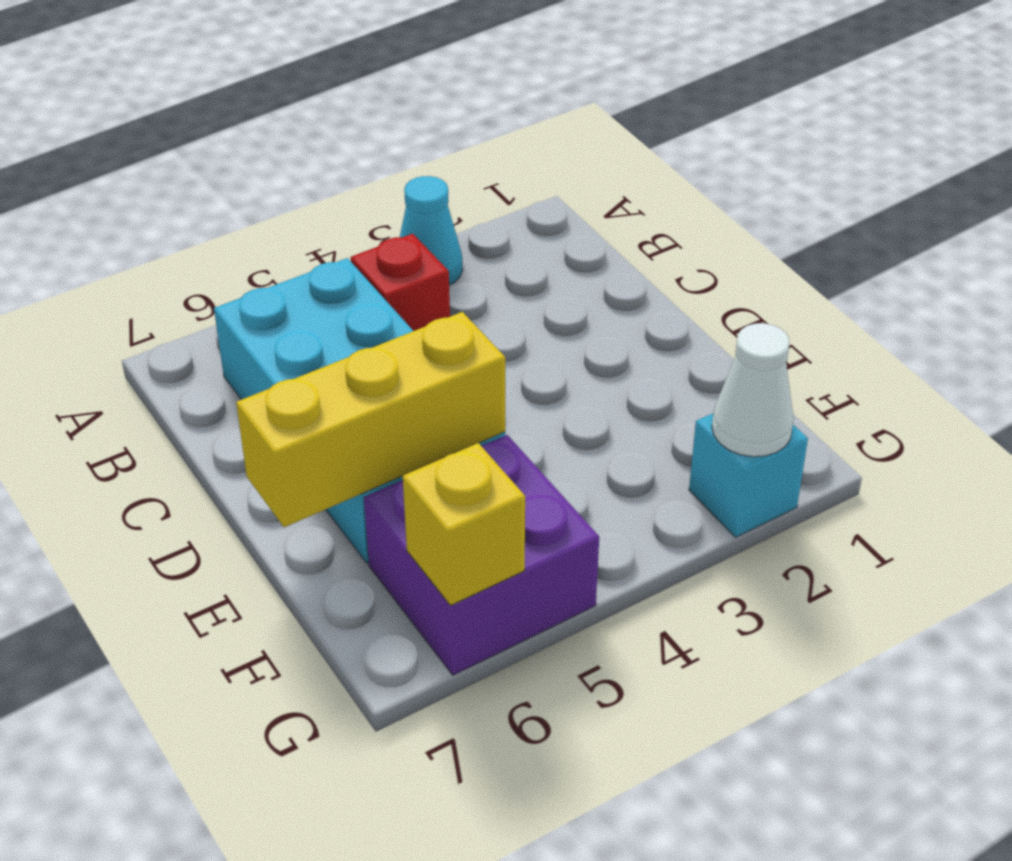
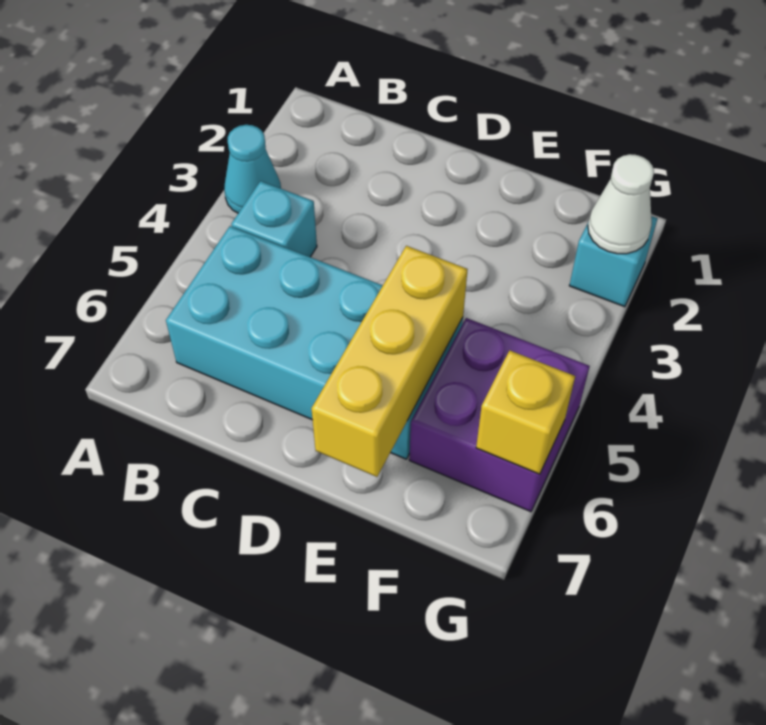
red 1x1 brick [351,234,450,331] -> cyan 1x1 brick [231,181,317,257]

